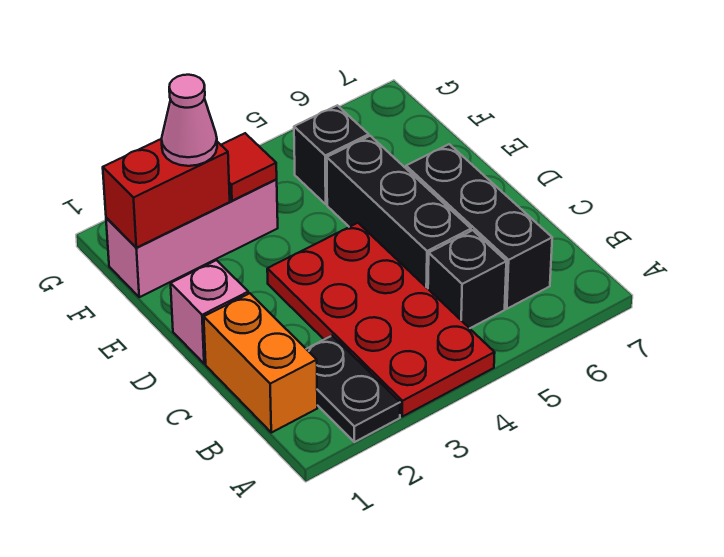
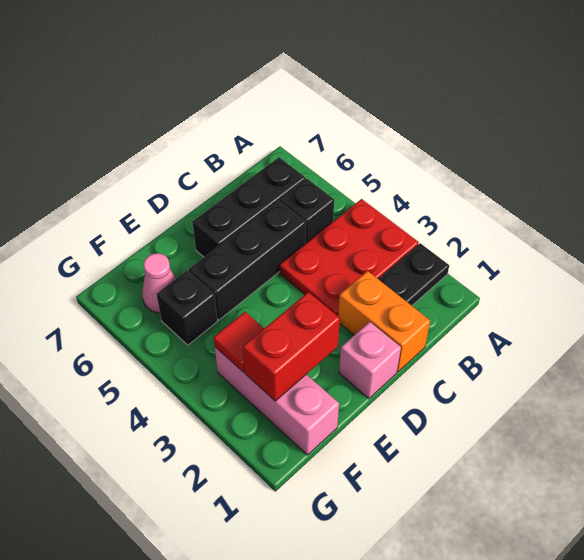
red 2x4 plate [267,223,495,417] -> red 2x3 plate [280,199,419,316]
orange 1x2 brick [204,293,317,433] -> orange 1x2 brick turned to [338,271,430,372]
red 1x2 brick [103,139,230,248] -> red 1x2 brick turned to [243,292,340,401]
pink 1x1 cone [162,75,217,166] -> pink 1x1 cone moved to [142,253,176,313]

